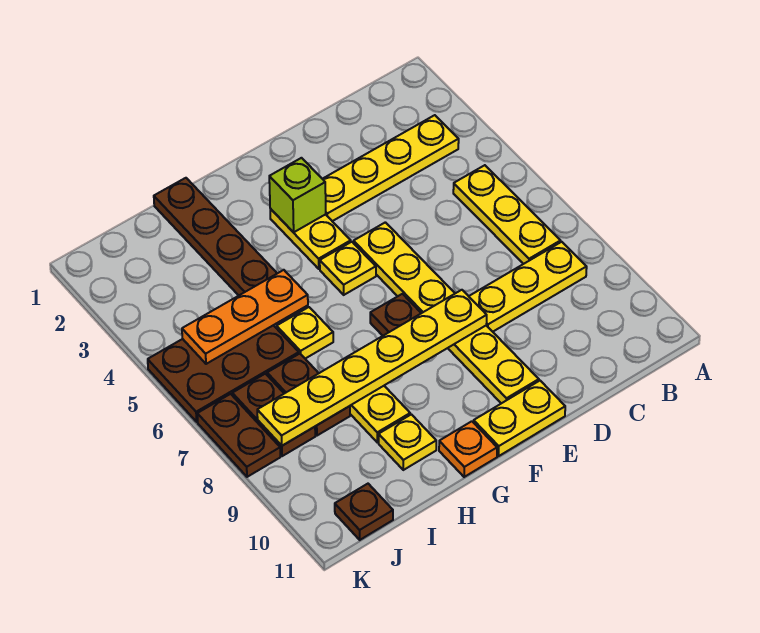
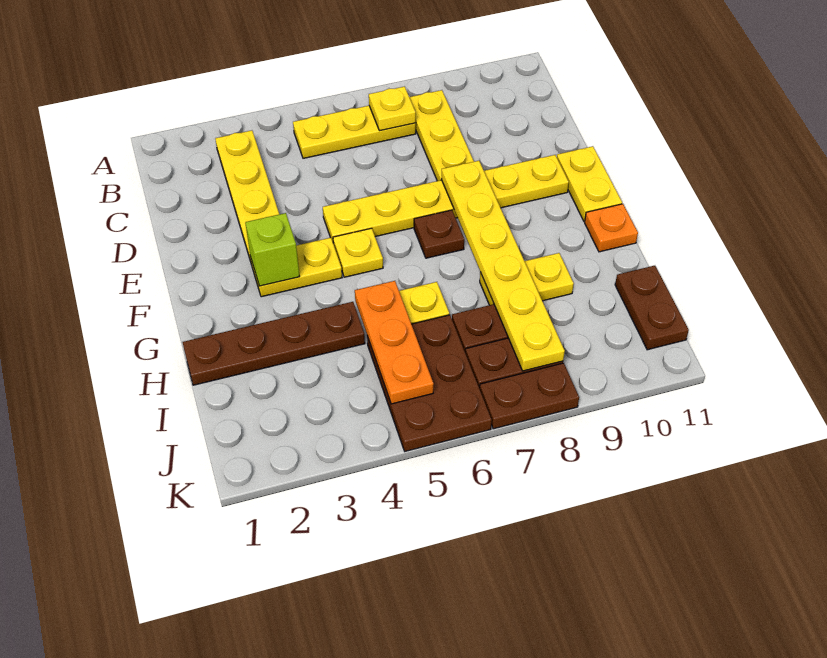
yellow 1x1 plate [379,414,436,470] -> yellow 1x1 plate moved to [369,87,416,131]
brown 1x1 plate [335,484,393,540] -> brown 1x2 plate [615,266,689,350]

